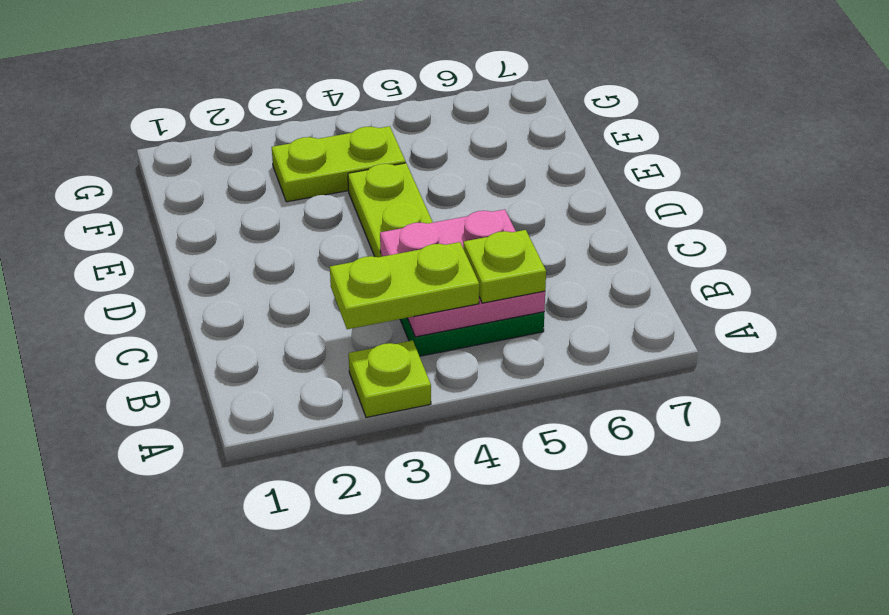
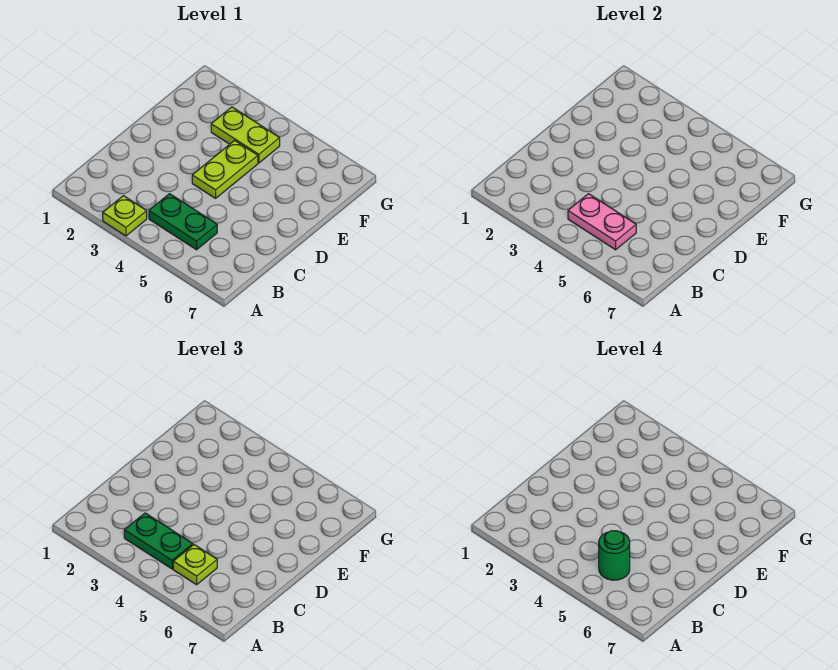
lime 1x2 plate [330,242,479,329] -> green 1x2 plate [124,513,193,569]
pink 2x2 plate [380,209,545,337] -> pink 1x2 plate [568,194,636,250]
none -> green 1x1 round brick [599,531,630,580]

